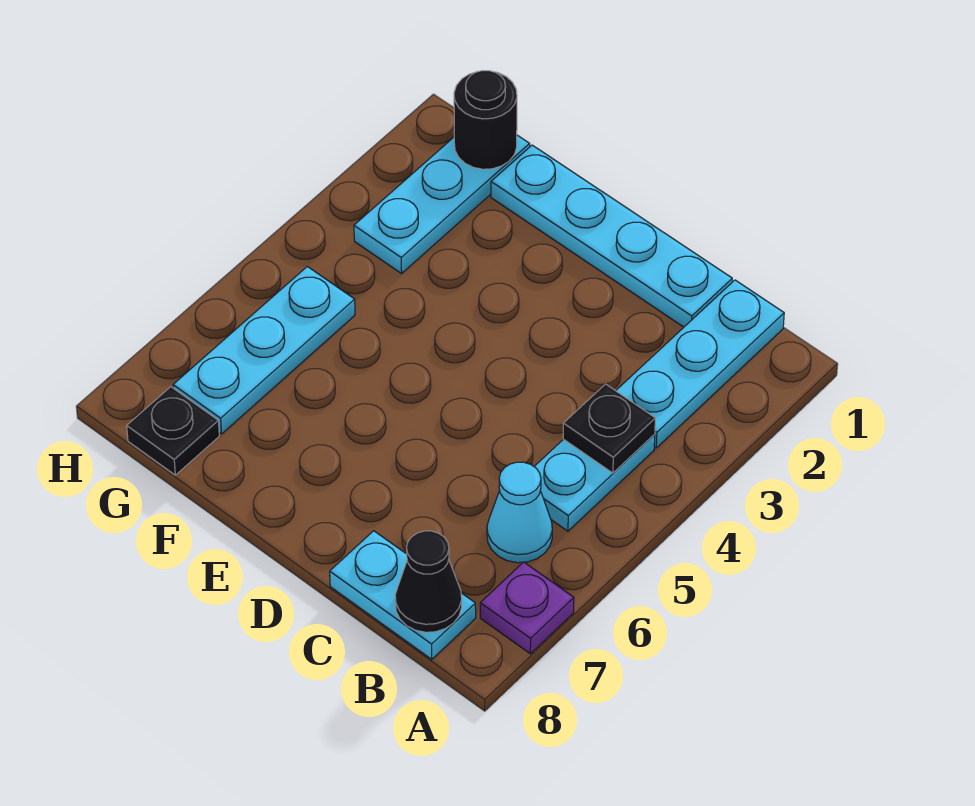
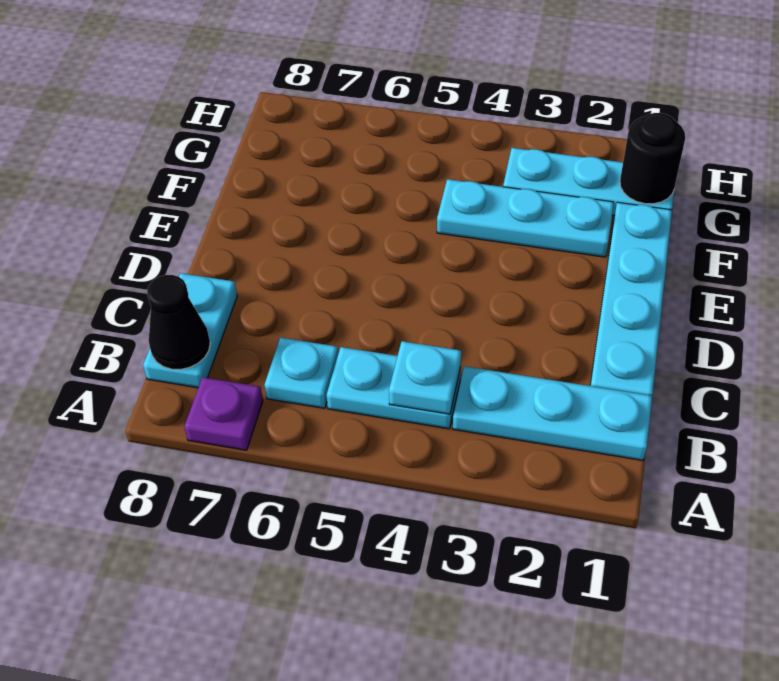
black 1x1 plate [563,384,655,473] -> cyan 1x1 plate [389,341,461,414]
cyan 1x1 cone [487,462,552,563] -> cyan 1x1 plate [265,338,338,408]
cyan 1x3 plate [173,267,355,434] -> cyan 1x3 plate moved to [437,179,614,257]
black 1x1 plate [127,387,219,475] -> none

